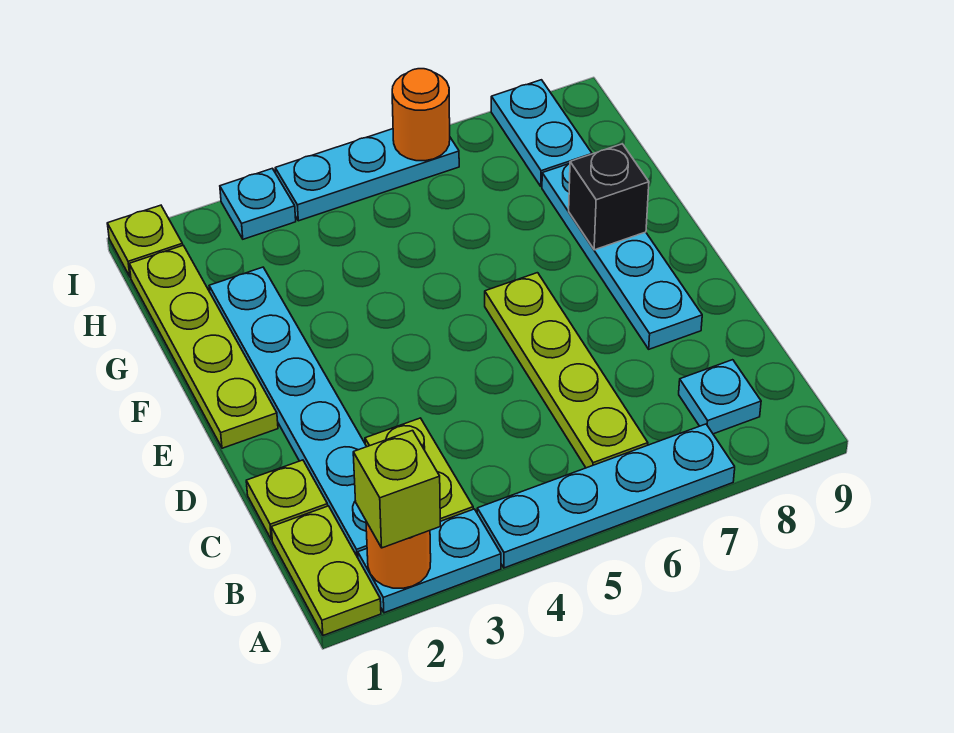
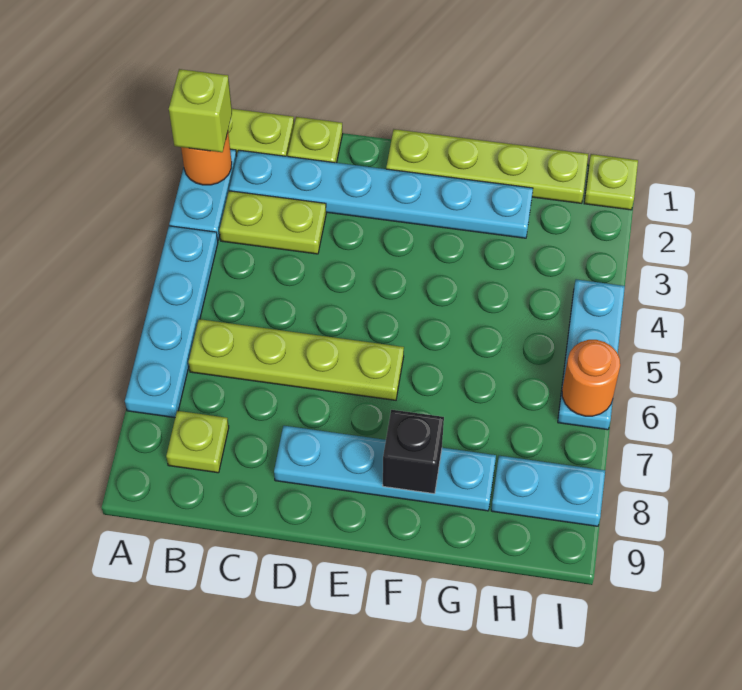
cyan 1x1 plate [679,360,761,434] -> lime 1x1 plate [166,411,229,473]
cyan 1x1 plate [220,168,296,239] -> none

